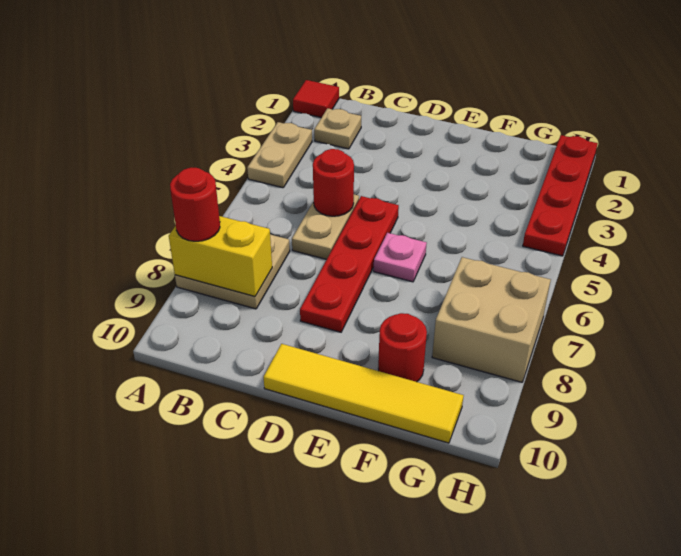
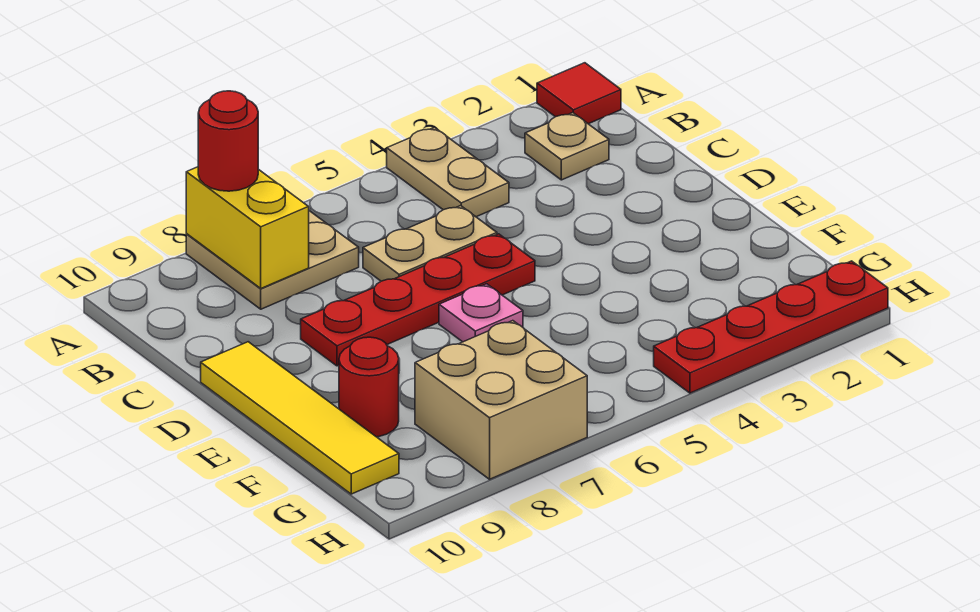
tan 1x2 plate [247,122,312,188] -> tan 1x2 plate turned to [387,127,509,217]
red 1x1 round brick [313,149,354,216] -> none

